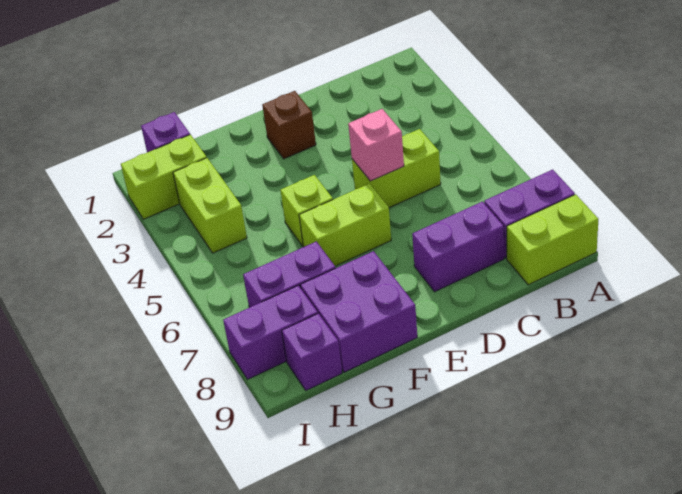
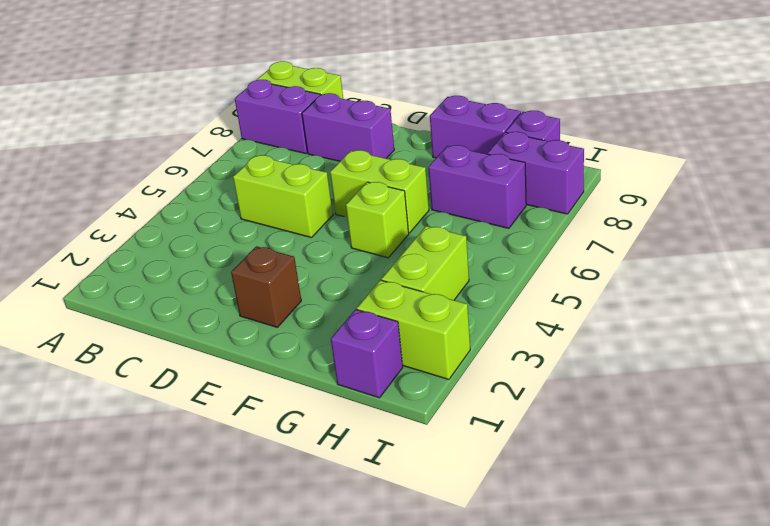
pink 1x1 brick [348,109,404,181] -> none
purple 2x2 brick [301,251,417,372] -> purple 1x2 brick [430,96,521,158]

